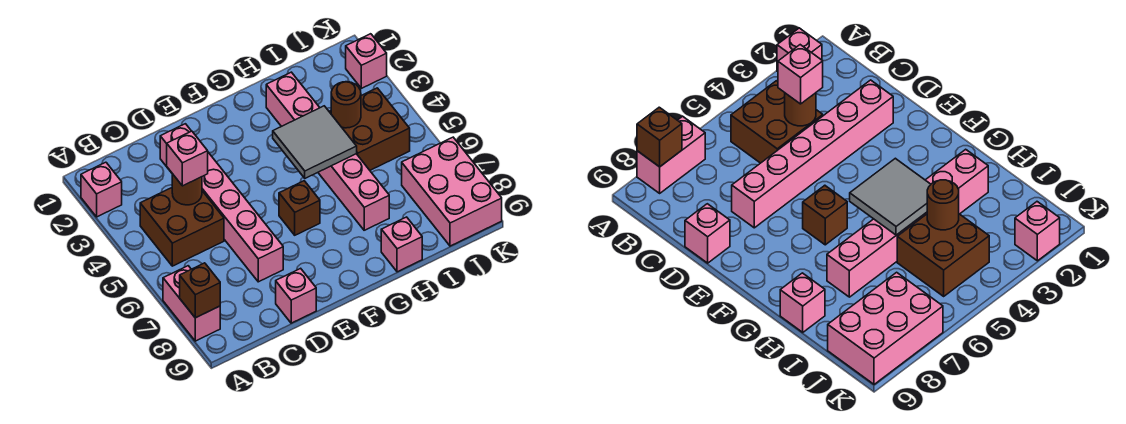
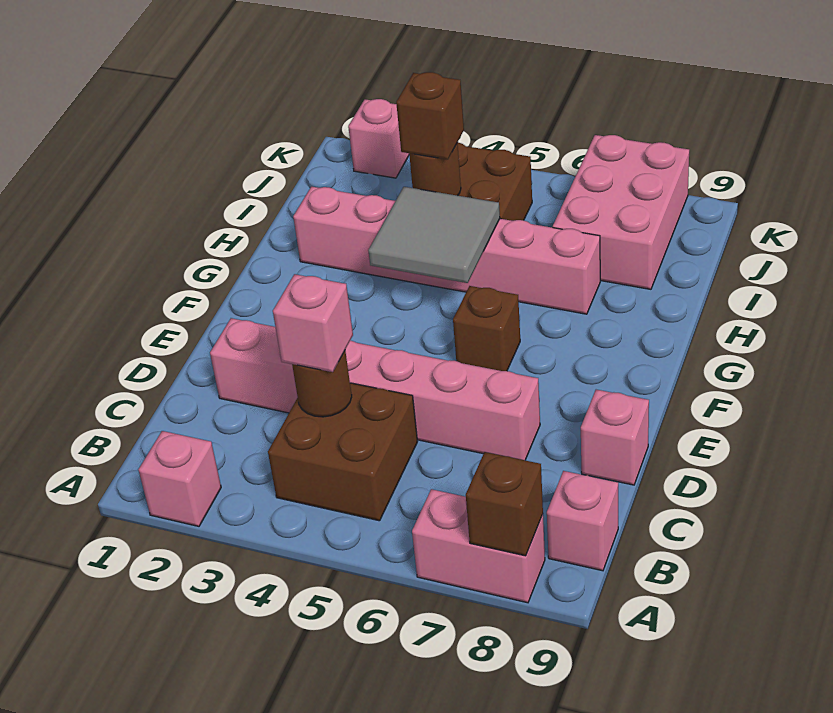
pink 1x1 brick [381,217,422,272] -> pink 1x1 brick moved to [547,471,618,571]
none -> brown 1x1 brick [396,72,464,160]
pink 2x3 brick [402,137,502,246] -> pink 2x3 brick turned to [553,135,689,289]

